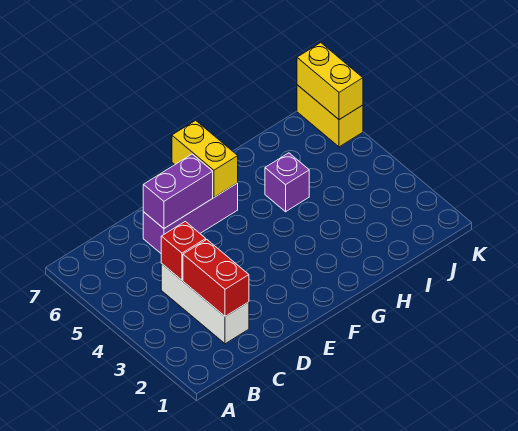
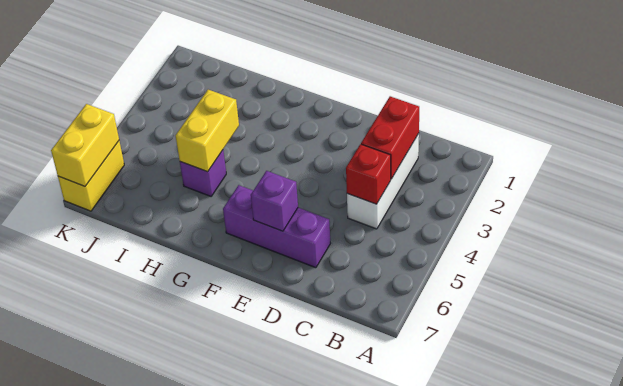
purple 1x2 brick [143,154,213,228] -> purple 1x1 brick [251,171,298,231]
yellow 1x2 brick [172,120,238,197] -> yellow 1x2 brick moved to [176,90,239,172]

